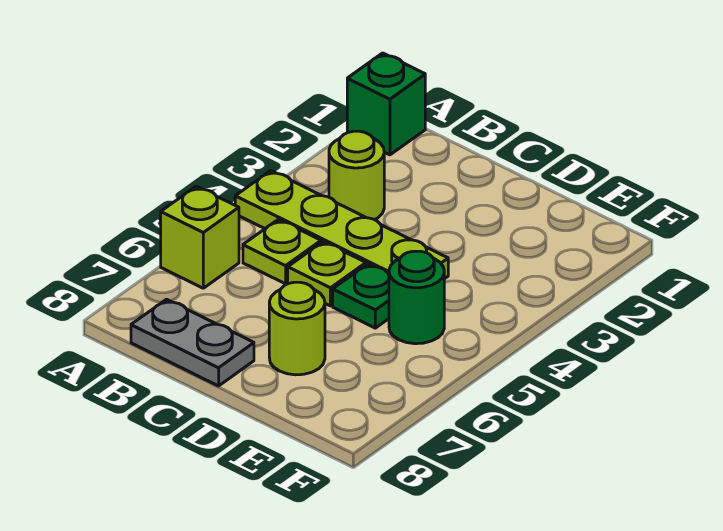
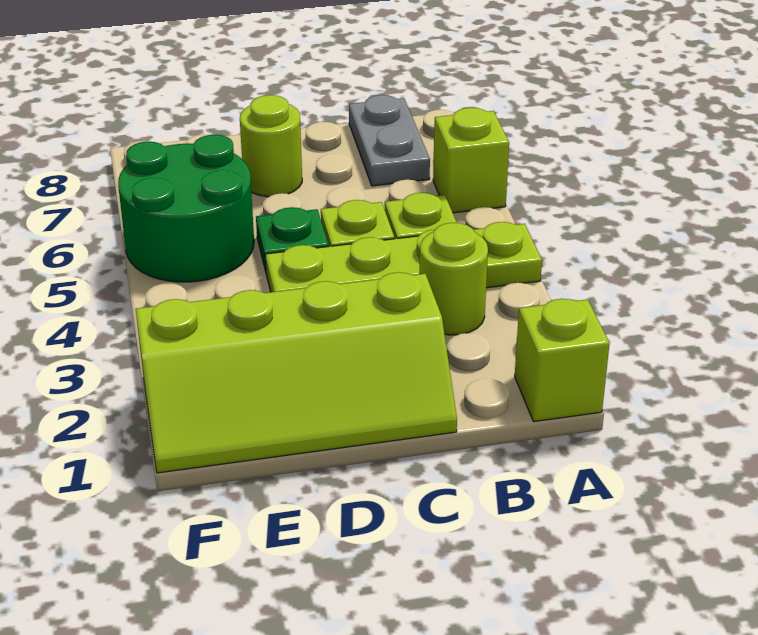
green 1x1 brick [347,53,425,155] -> lime 1x1 brick [515,299,610,422]
grey 1x2 plate [131,299,254,386] -> grey 1x2 plate turned to [349,95,430,186]
none -> lime 2x4 slope [136,272,457,473]
green 1x1 round brick [389,251,444,344] -> green 2x2 round brick [118,135,254,282]

